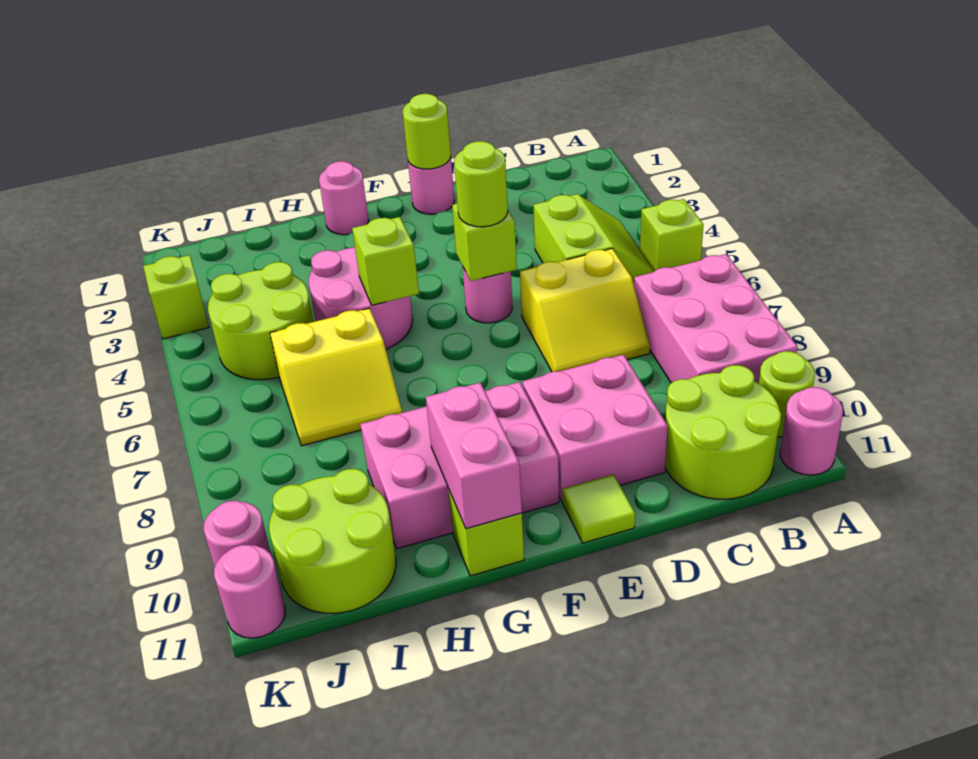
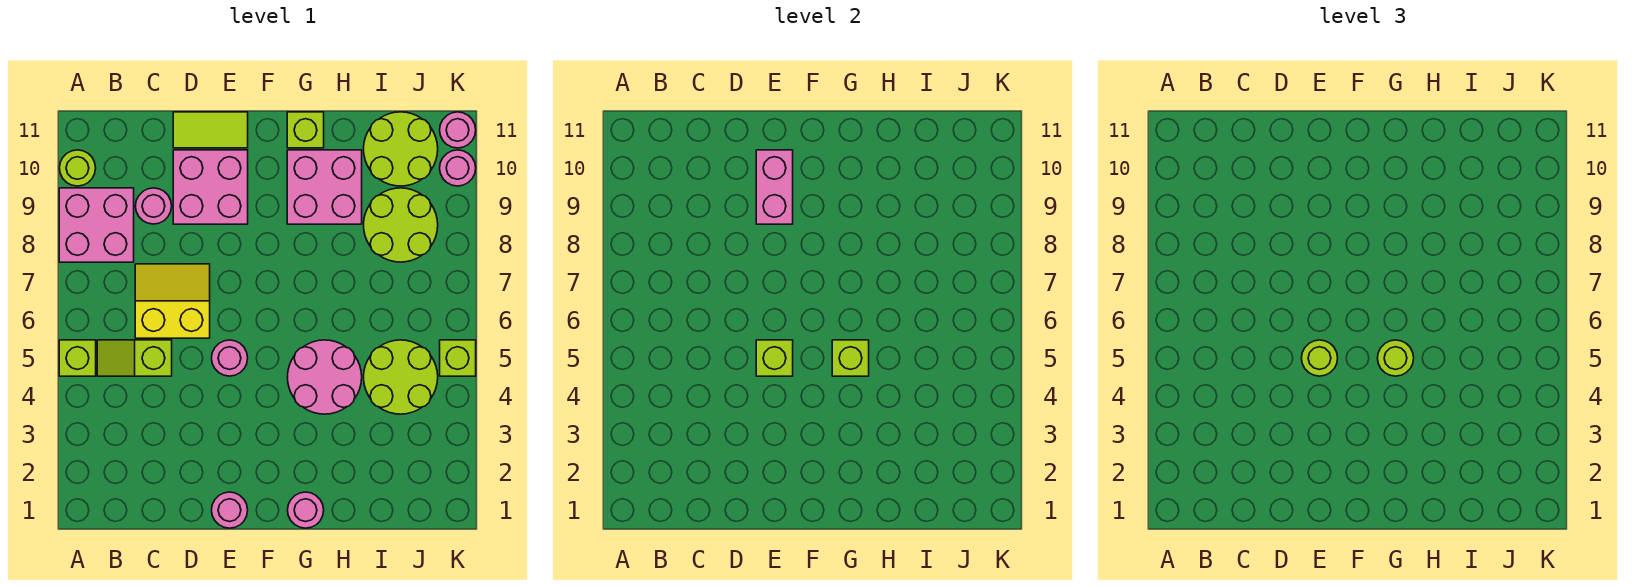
pink 2x3 brick [634,254,798,383] -> pink 2x2 brick [59,188,134,262]
pink 1x1 round brick [780,387,843,475] -> pink 1x1 round brick moved to [135,188,172,224]
lime 2x2 slope [534,194,654,284] -> lime 1x2 slope [97,340,172,376]
lime 2x2 round brick [665,365,781,499] -> lime 2x2 round brick moved to [364,188,438,262]
lime 1x1 round brick [403,94,451,169] -> lime 1x1 round brick moved to [1378,340,1414,376]
lime 1x1 tile [562,474,635,543] -> lime 1x2 tile [173,112,248,148]
pink 2x3 brick [360,382,559,549] -> pink 2x2 brick [287,150,362,224]
pink 1x2 brick [426,383,522,529] -> pink 1x2 brick moved to [756,150,793,224]
yellow 2x2 slope [270,308,402,446] -> none
lime 1x1 brick [143,255,209,339] -> lime 1x1 brick moved to [440,340,476,376]

